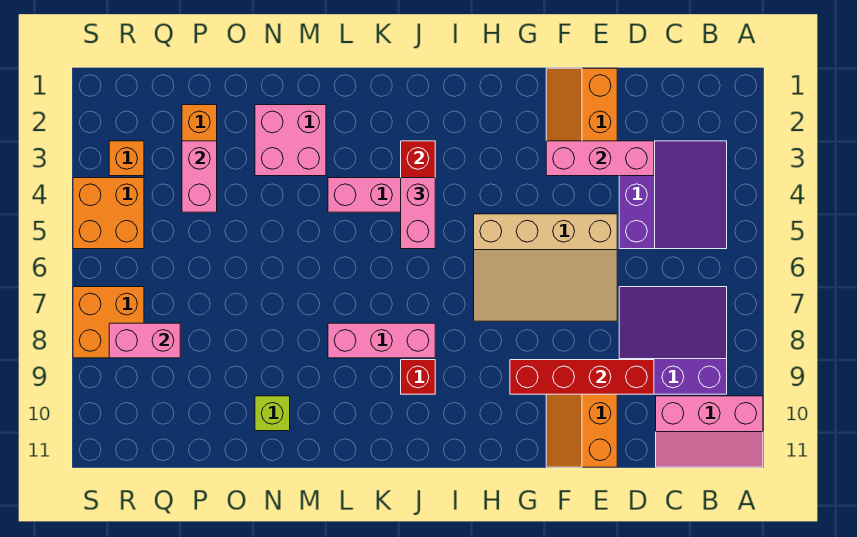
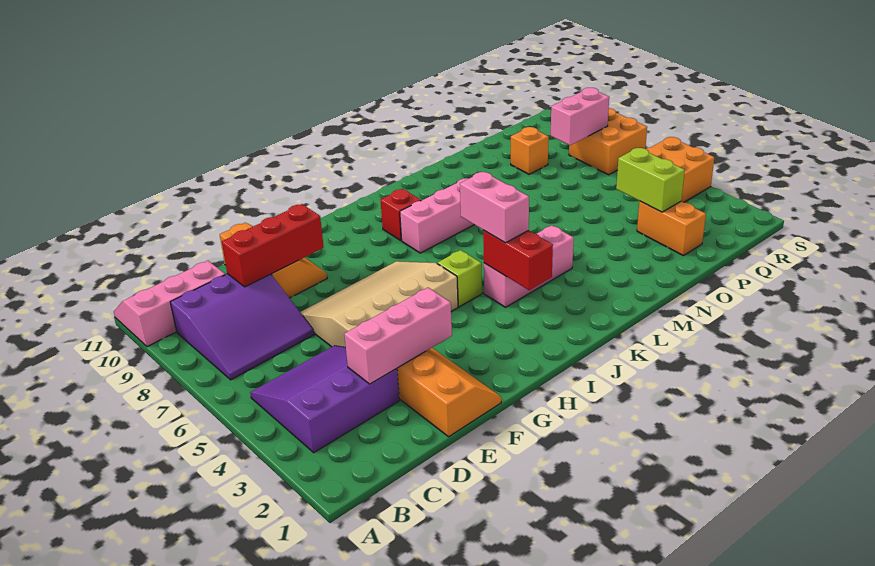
purple 3x3 slope [619,141,727,249] -> purple 3x3 slope turned to [250,346,399,453]
red 1x4 brick [510,360,654,394] -> red 1x3 brick [222,204,324,287]
pink 2x2 brick [255,105,326,176] -> none
lime 1x1 brick [255,396,290,431] -> lime 1x1 brick moved to [437,250,482,307]
pink 1x2 brick [182,141,217,212] -> lime 1x2 brick [616,148,685,212]
orange 1x1 brick [109,141,144,176] -> orange 1x1 brick moved to [511,127,549,174]

